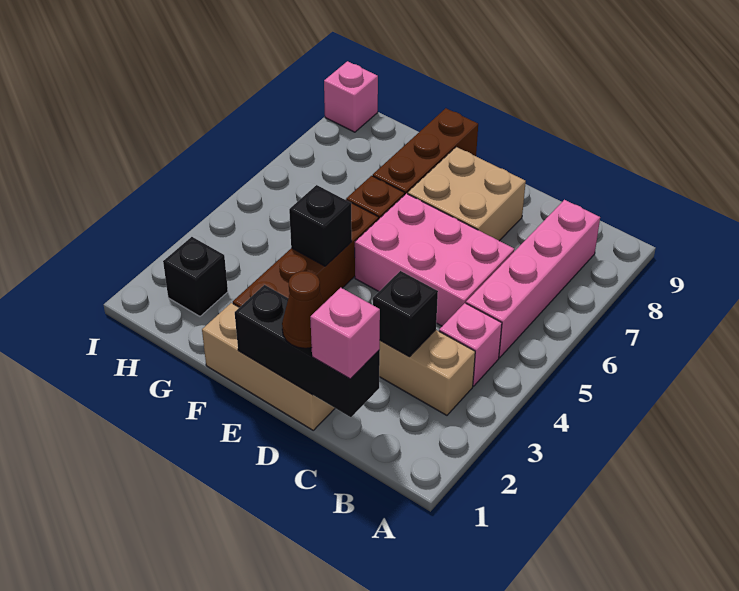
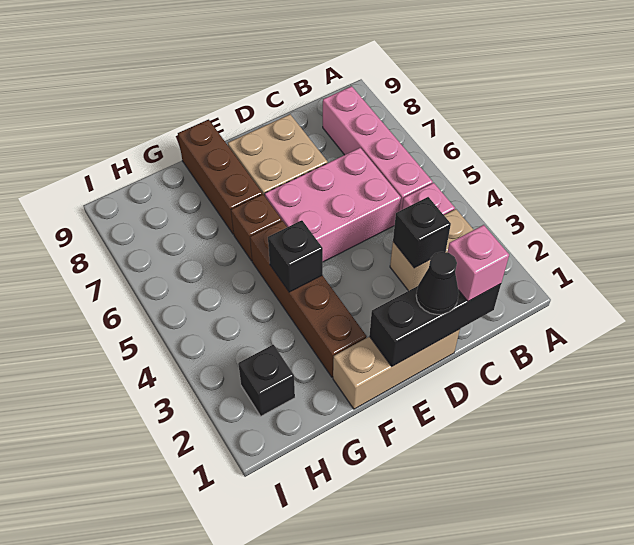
brown 1x1 cone [282,271,324,348] -> black 1x1 cone [416,252,459,314]
pink 1x1 brick [324,61,378,132] -> none

